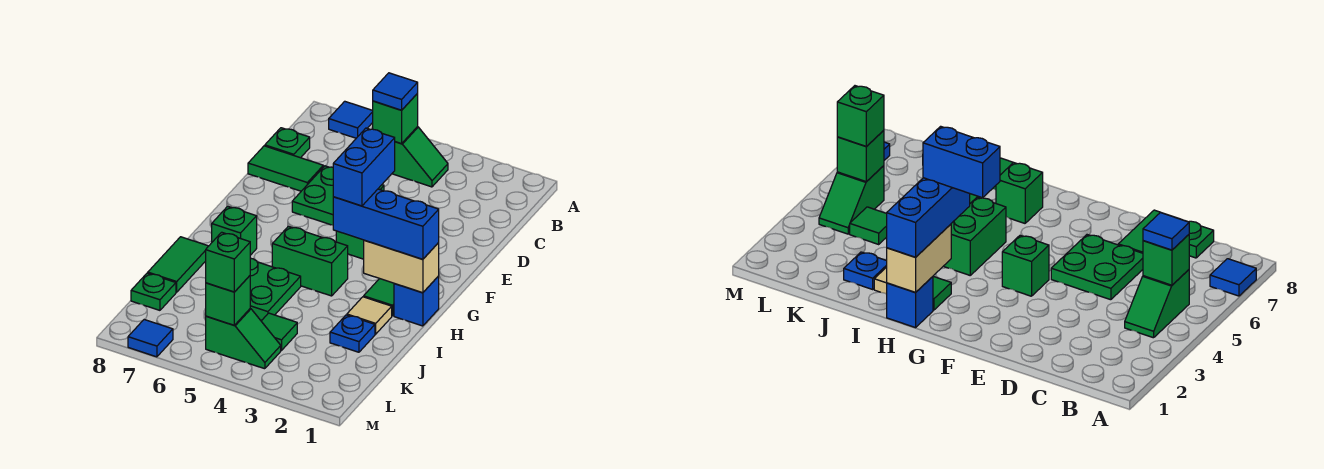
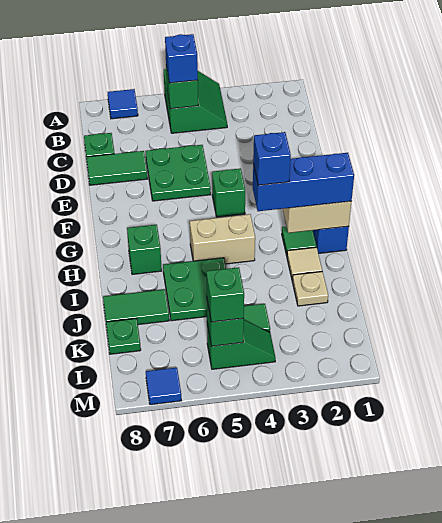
green 1x2 slope [392,127,448,187] -> green 2x2 slope [164,69,227,133]
blue 1x1 tile [373,73,418,110] -> blue 1x1 brick [165,34,198,83]
blue 1x2 brick [333,128,395,206] -> blue 1x1 brick [253,132,291,185]
green 1x2 brick [272,226,348,296] -> tan 1x2 brick [190,214,255,264]
green 1x2 tile [148,237,208,292] -> green 1x2 tile turned to [103,289,169,325]
blue 1x1 plate [330,315,375,352] -> tan 1x1 plate [292,271,328,306]

